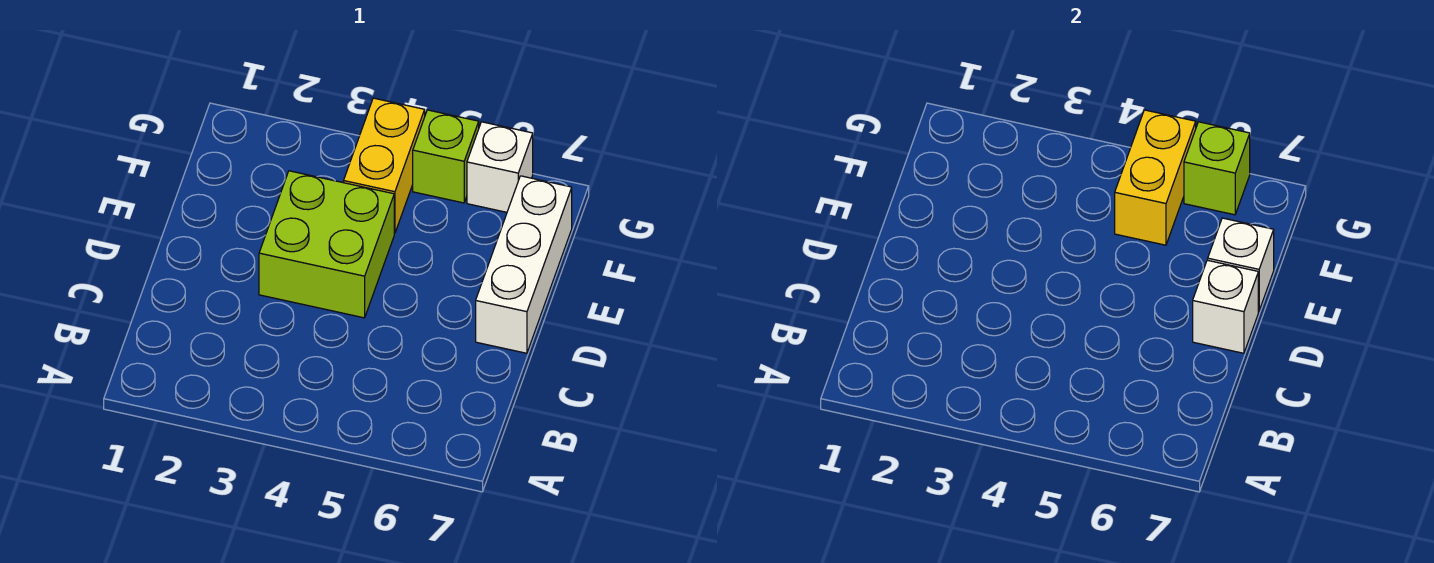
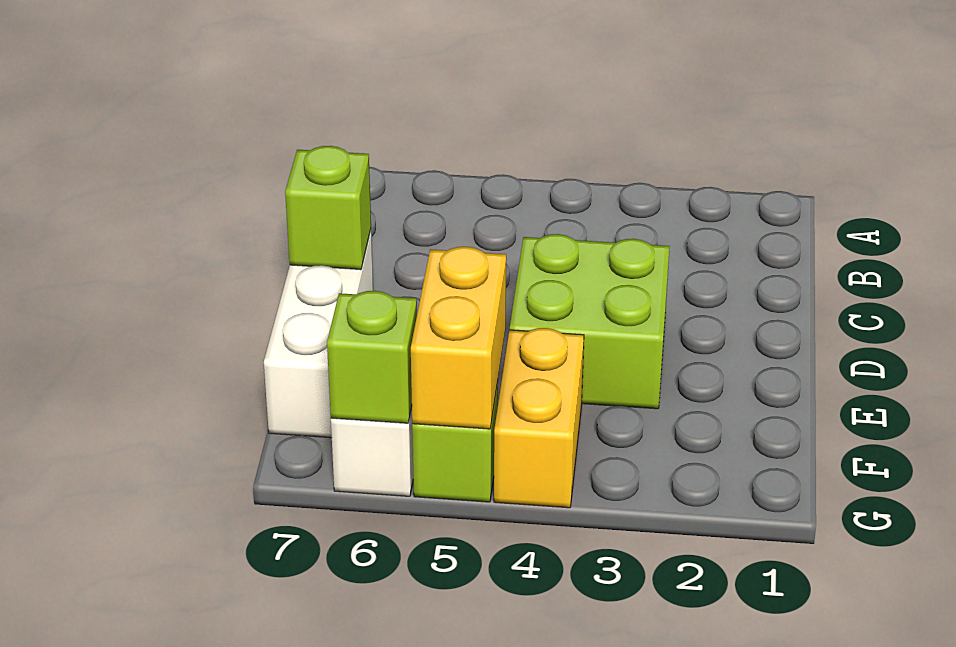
white 1x1 brick [1193,260,1258,353] -> lime 1x1 brick [285,146,371,270]
white 1x1 brick [1208,218,1274,311] -> none

